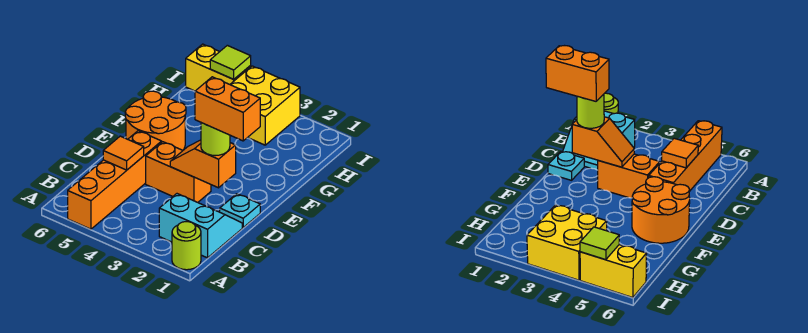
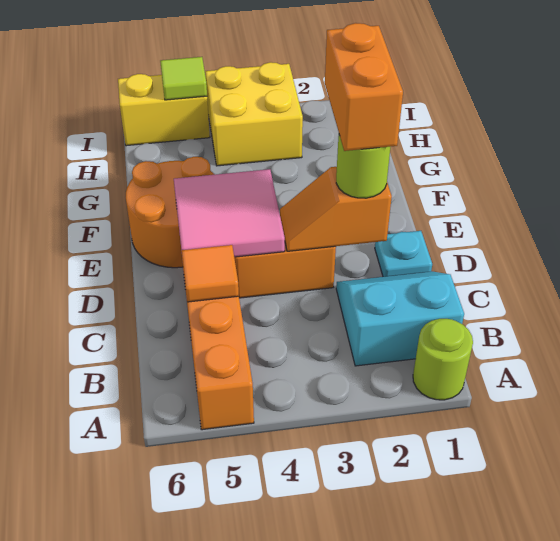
orange 1x2 brick [195,77,260,141] -> orange 1x2 brick turned to [325,23,403,151]
none -> pink 2x2 tile [174,169,285,257]

